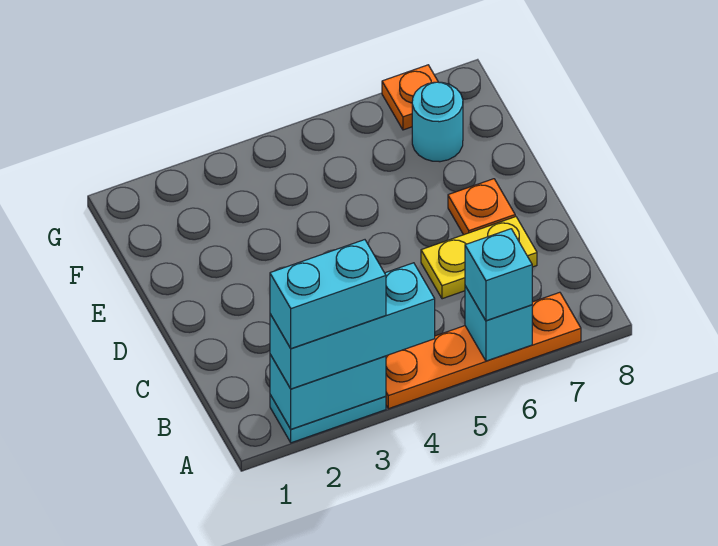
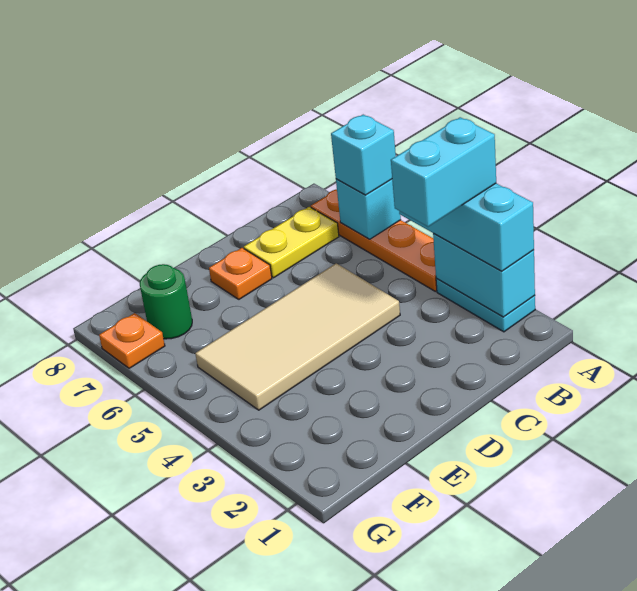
cyan 1x2 brick [270,240,386,349] -> cyan 1x2 brick turned to [391,117,496,227]
none -> tan 2x4 tile [195,263,400,410]
yellow 1x2 plate [421,217,537,299] -> yellow 1x2 plate turned to [244,207,339,278]
cyan 1x1 round brick [412,82,463,162] -> green 1x1 round brick [140,264,192,339]

